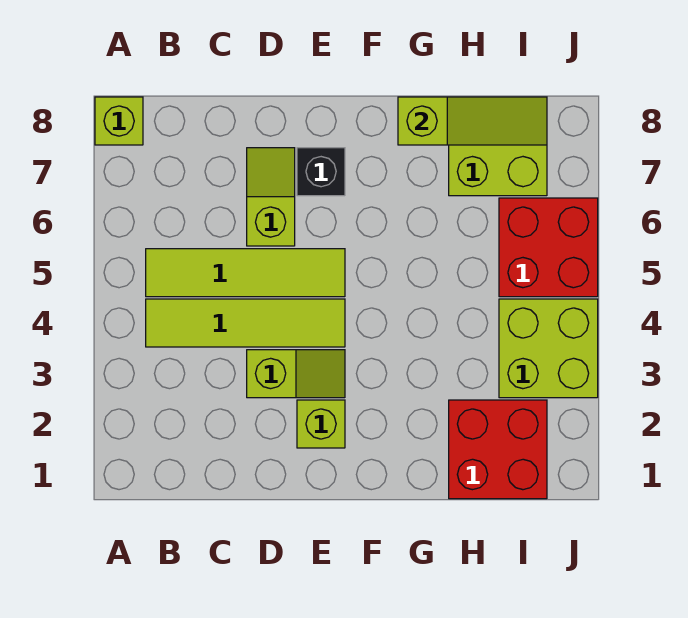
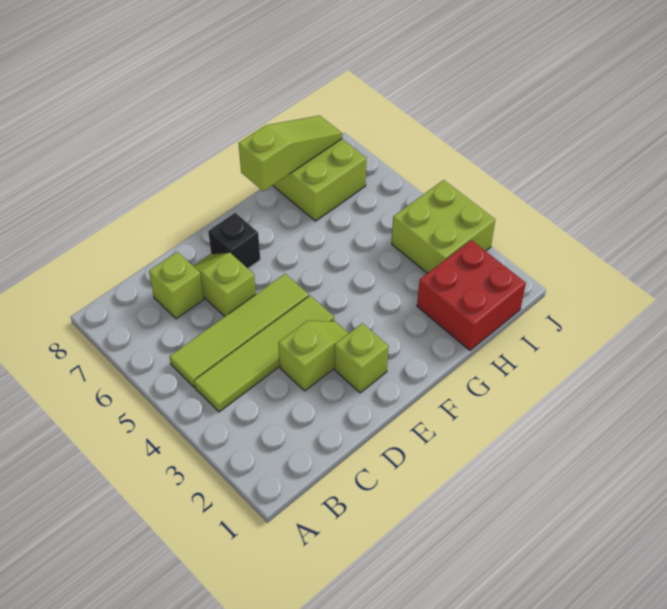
lime 1x1 brick [95,97,143,145] -> lime 1x1 brick moved to [149,252,204,319]
red 2x2 brick [499,198,598,297] -> none

